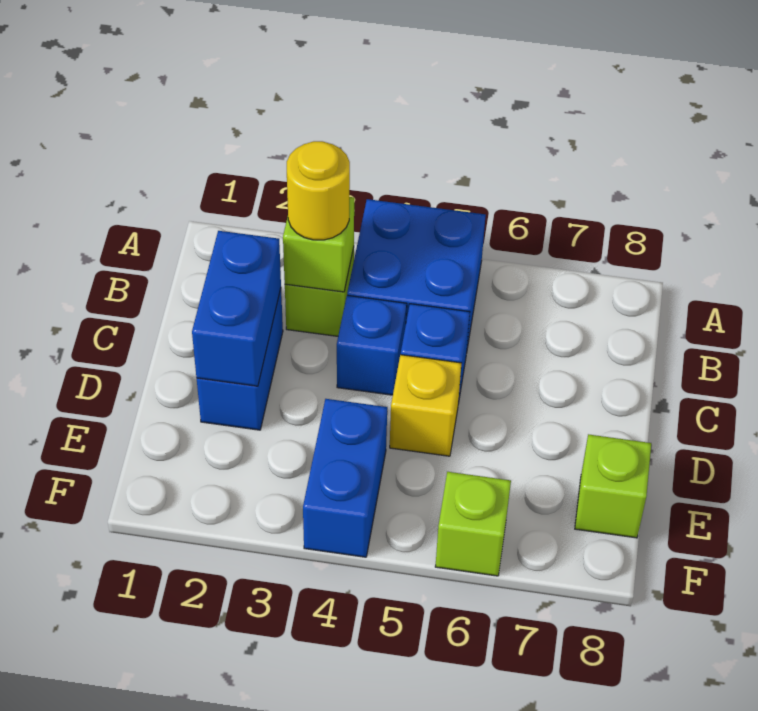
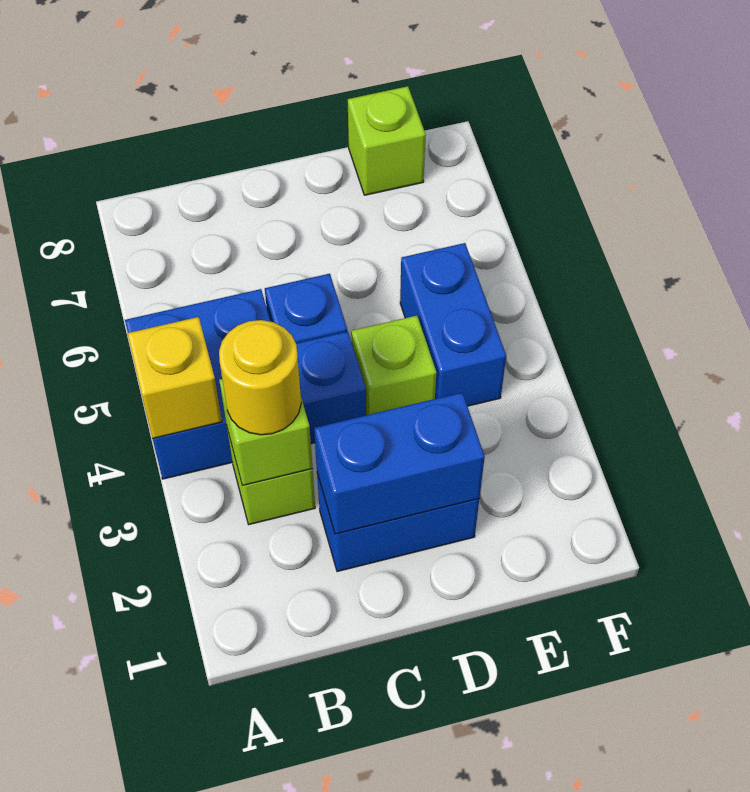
yellow 1x1 brick [390,355,462,456] -> yellow 1x1 brick moved to [127,317,222,438]
blue 1x2 brick [303,399,387,557] -> blue 1x2 brick turned to [400,243,506,406]
lime 1x1 brick [435,472,511,576] -> lime 1x1 brick moved to [351,316,436,415]

